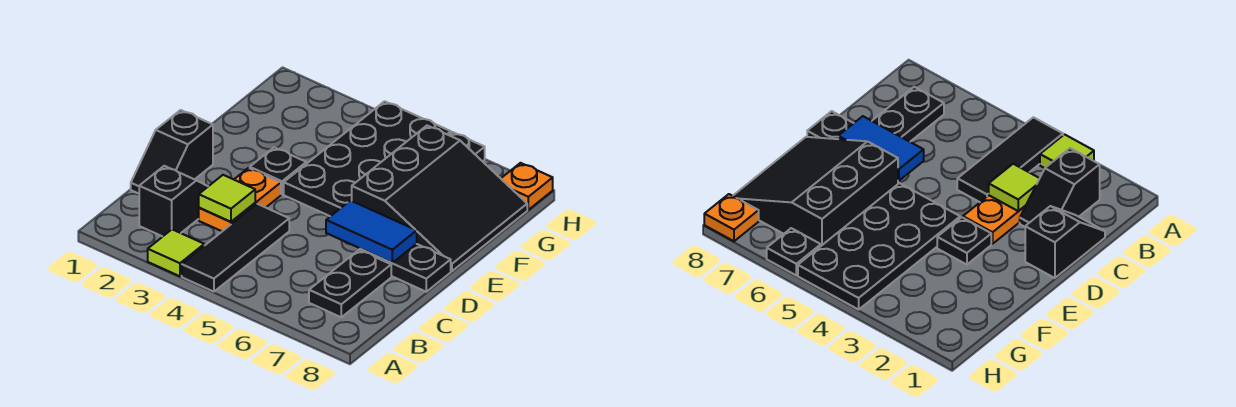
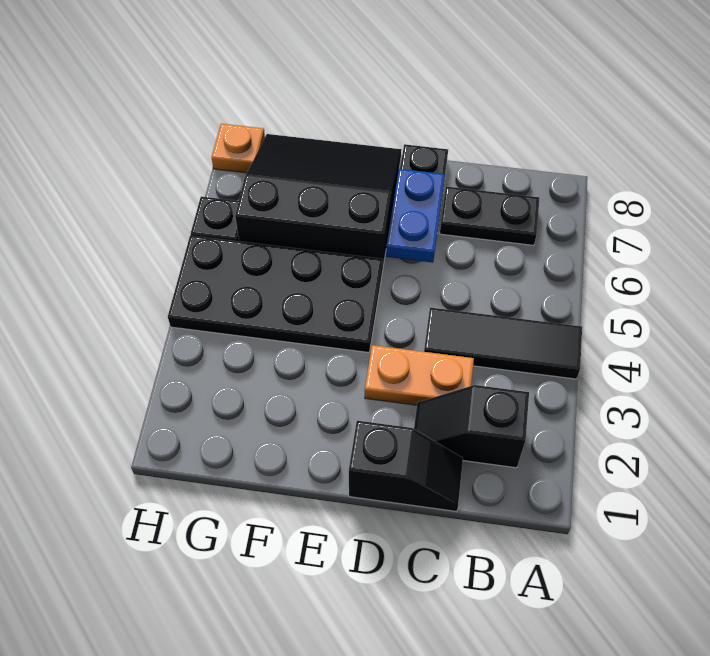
lime 1x1 tile [148,229,204,276] -> none
lime 1x1 tile [199,175,255,222] -> none
blue 1x2 tile [326,201,417,263] -> blue 1x2 plate [386,169,445,263]
black 1x1 plate [250,147,306,194] -> none

